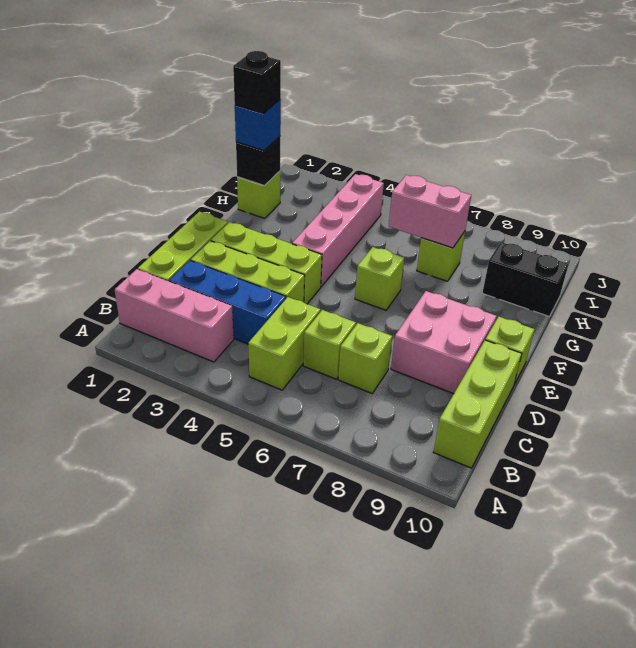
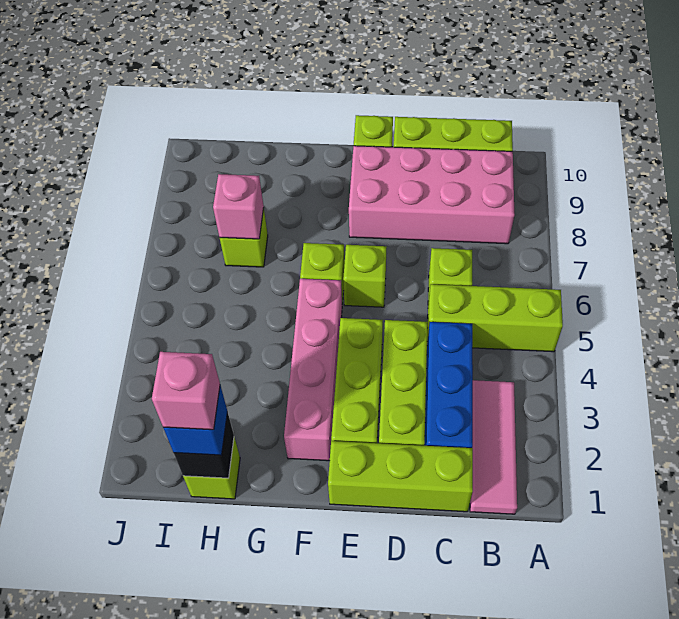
pink 1x3 brick [115,269,234,362] -> pink 1x3 tile [470,380,517,514]
lime 1x2 brick [248,297,320,390] -> lime 1x3 brick [427,284,563,352]
lime 1x1 brick [338,323,392,393] -> lime 1x1 brick moved to [343,245,387,307]
pink 2x2 brick [391,291,497,394] -> pink 2x4 brick [349,146,515,244]
pink 1x4 brick [292,174,384,287] -> pink 1x4 brick turned to [284,279,342,461]
black 1x1 brick [233,51,281,113] -> pink 1x1 brick [152,352,220,430]
pink 1x2 brick [389,175,471,248] -> pink 1x1 brick [213,174,264,239]
black 1x2 brick [482,242,568,316] -> none

